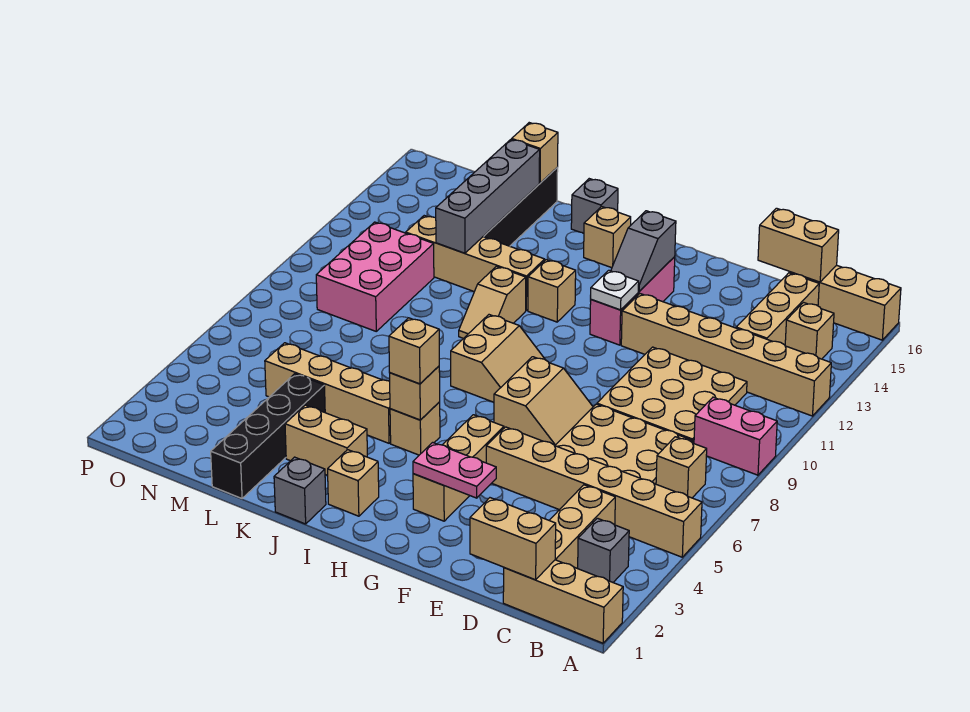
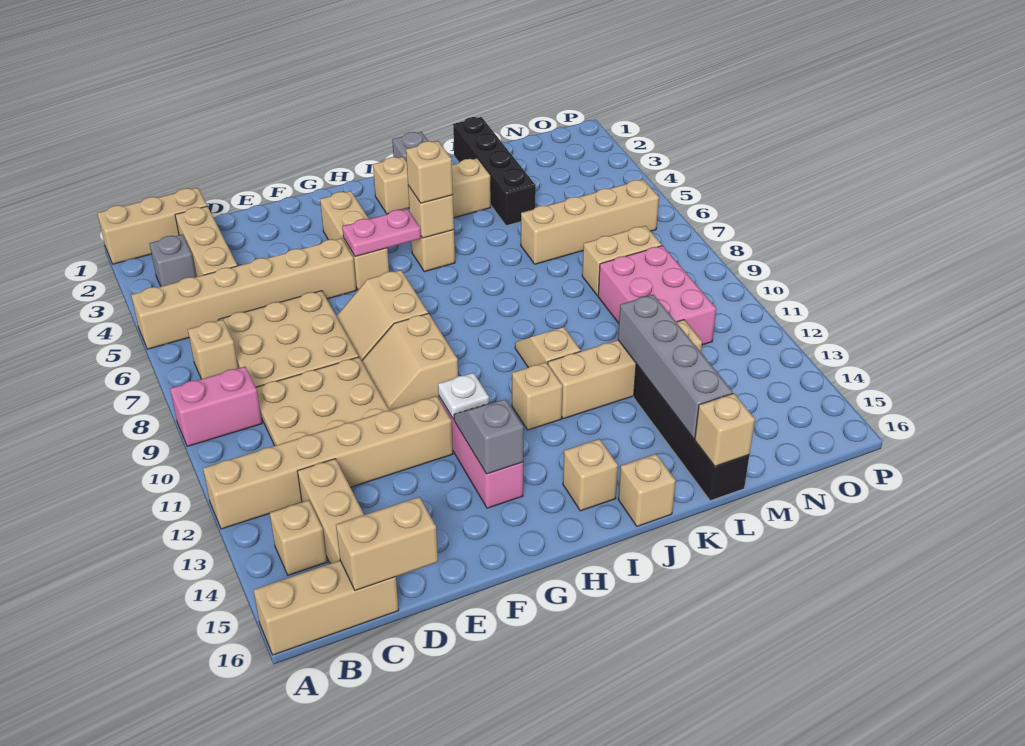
tan 1x2 brick [470,498,556,580] -> tan 1x2 brick moved to [582,226,662,296]
pink 1x2 plate [413,442,496,498] -> pink 1x2 plate moved to [342,209,421,256]
tan 2x2 slope [451,315,545,402] -> tan 2x2 slope moved to [362,313,458,410]
tan 1x4 brick [265,343,391,443] -> tan 1x4 brick moved to [521,179,659,264]
grey 1x1 brick [571,179,618,233] -> tan 1x1 brick [618,454,676,526]

